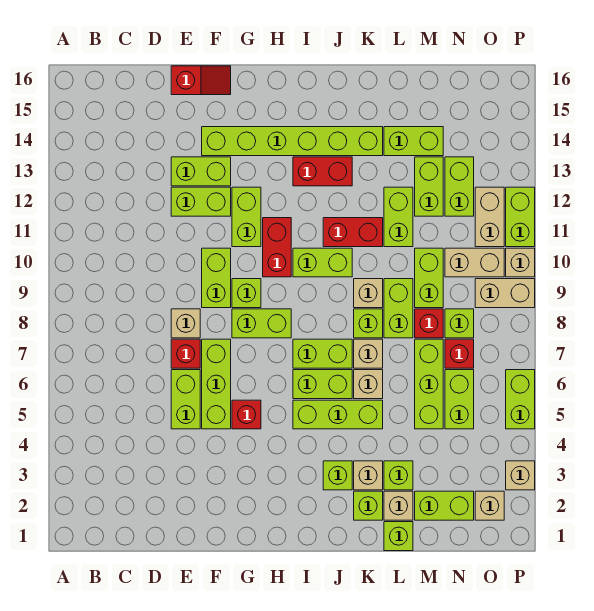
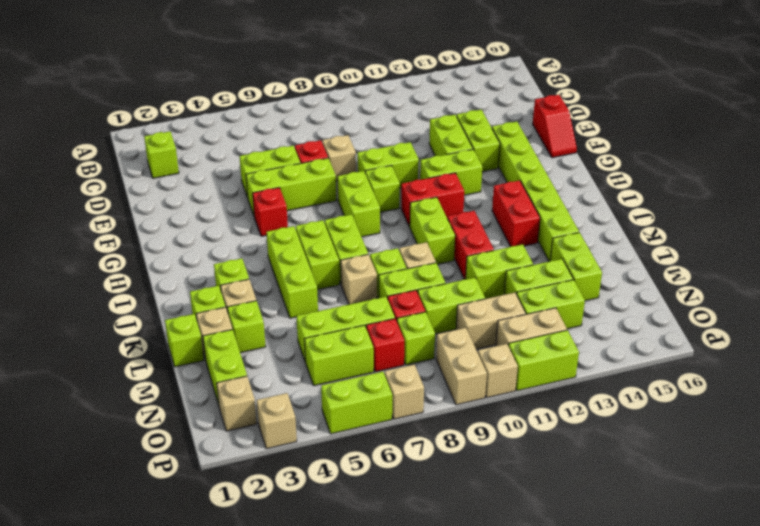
none -> lime 1x1 brick [144,131,179,178]
tan 1x1 brick [354,370,383,399] -> tan 1x1 brick moved to [385,365,424,419]
tan 1x2 brick [445,248,504,277] -> tan 1x2 brick turned to [456,293,526,349]

